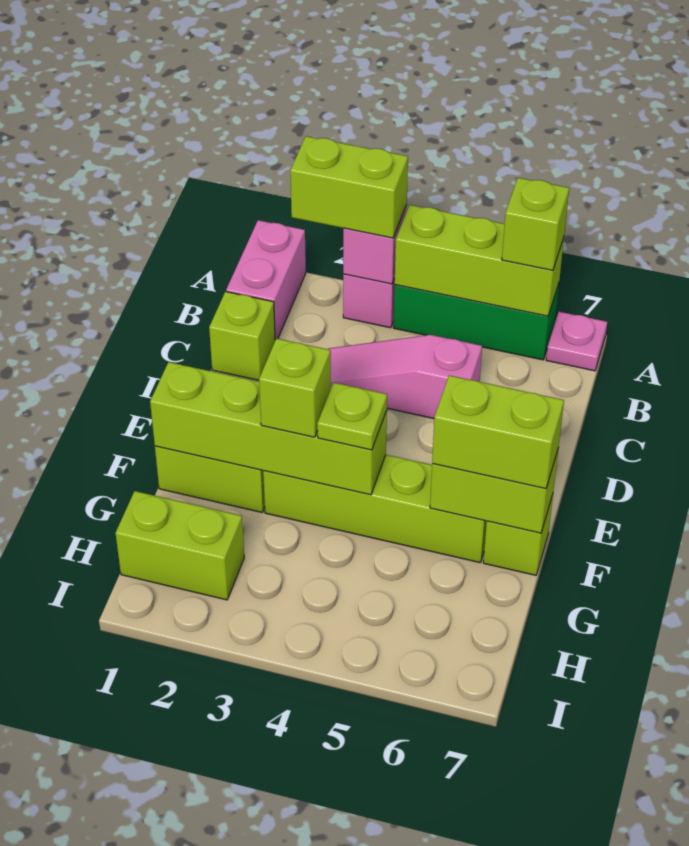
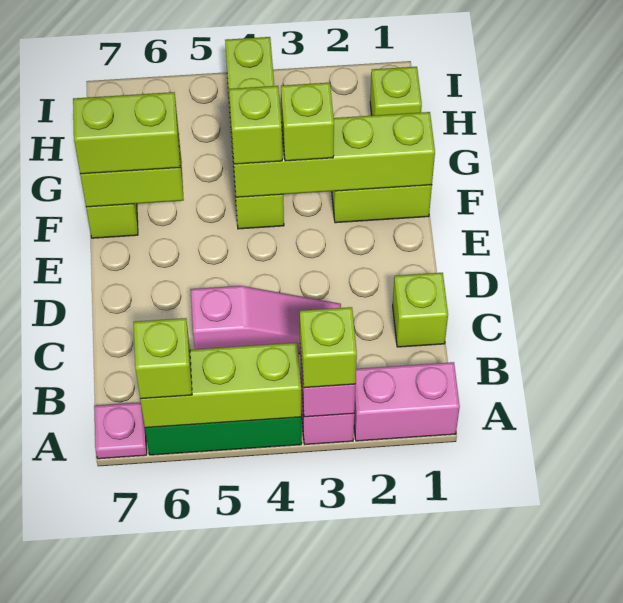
pink 1x2 brick [226,220,306,340] -> pink 1x2 brick turned to [354,362,460,441]
lime 1x2 brick [290,136,408,238] -> lime 1x1 brick [300,307,357,388]
lime 1x4 brick [263,455,487,562] -> lime 1x4 brick turned to [225,37,284,229]
lime 1x1 plate [317,383,387,450] -> lime 1x1 brick [229,86,282,164]
lime 1x2 brick [115,491,244,600] -> lime 1x1 brick [370,67,422,116]

